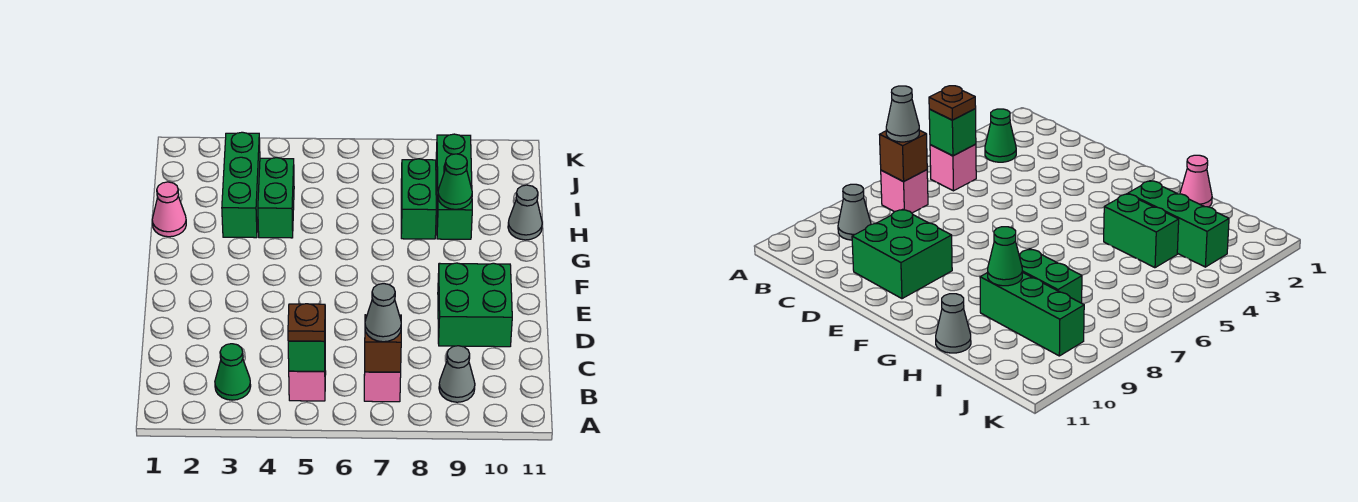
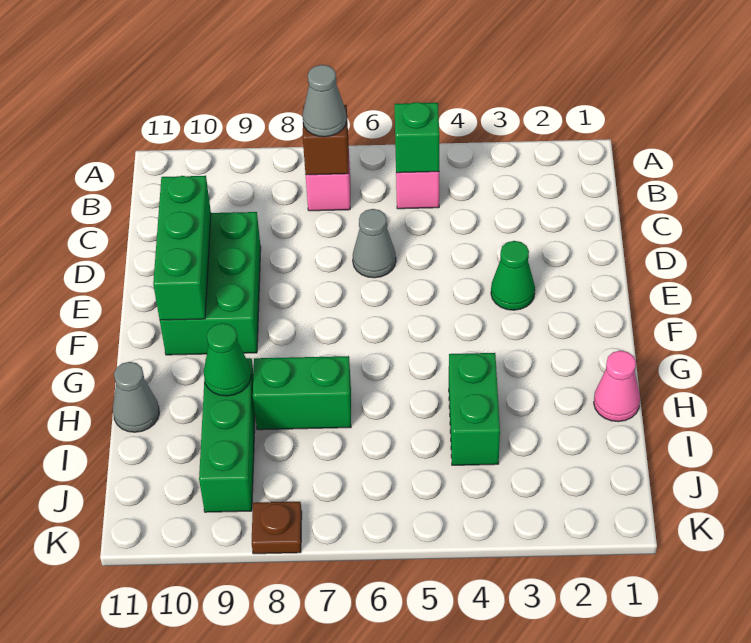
green 1x1 cone [215,344,251,400] -> green 1x1 cone moved to [491,241,535,310]
brown 1x1 plate [288,304,325,341] -> brown 1x1 plate moved to [252,502,302,554]
grey 1x1 cone [439,346,475,402] -> grey 1x1 cone moved to [353,209,396,278]
green 2x2 brick [438,263,512,347] -> green 2x3 brick [160,212,261,355]
green 1x3 brick [222,132,260,238] -> green 1x3 brick moved to [153,176,211,320]
green 1x2 brick [401,159,436,239] -> green 1x2 brick turned to [253,356,351,430]

